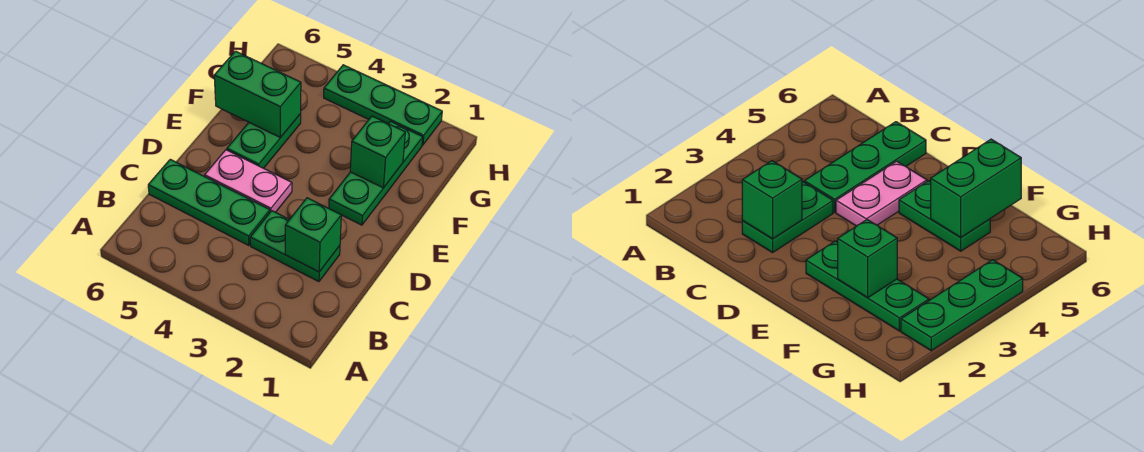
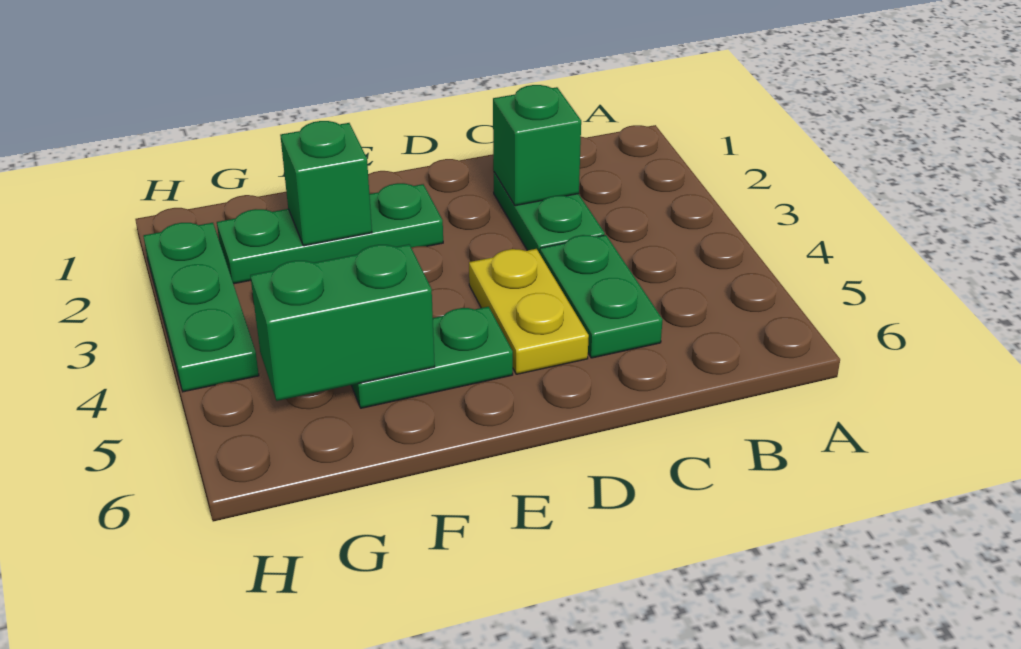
green 1x3 plate [148,159,270,246] -> green 1x2 plate [540,235,663,358]
pink 1x2 plate [205,150,292,212] -> yellow 1x2 plate [469,249,589,374]
green 1x2 brick [214,51,301,138] -> green 1x2 brick turned to [250,244,435,401]

